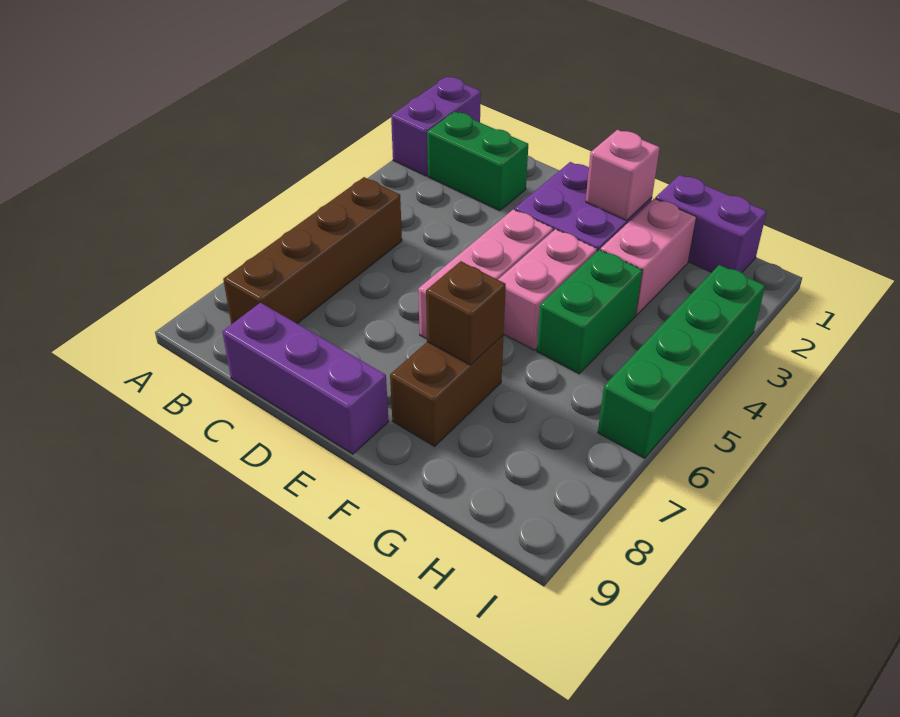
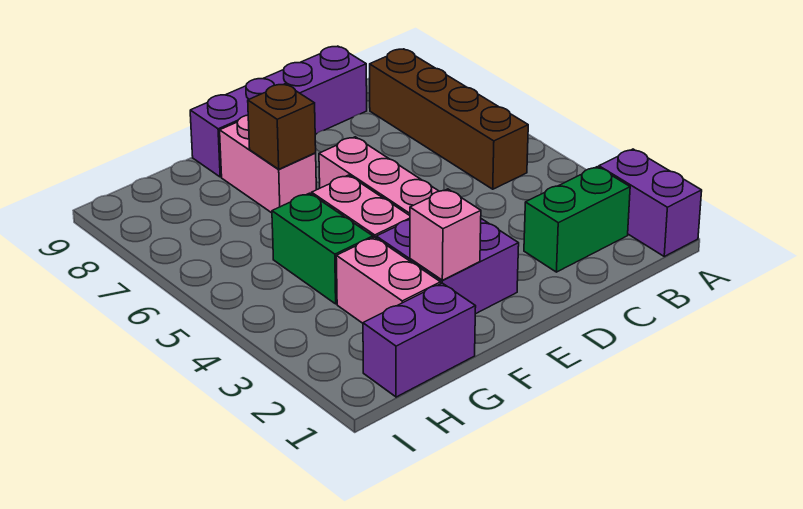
purple 1x3 brick [222,303,389,454] -> purple 1x4 brick [190,46,367,177]
brown 1x2 brick [390,336,503,446] -> pink 1x2 brick [220,115,316,213]
green 1x4 brick [598,265,765,458] -> none

